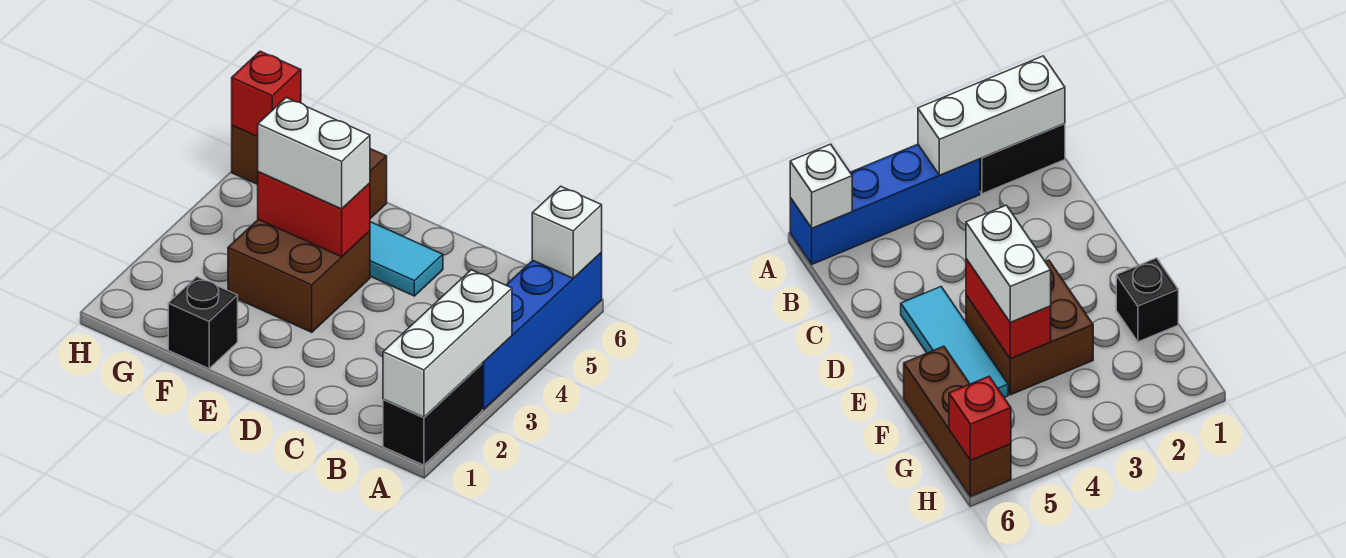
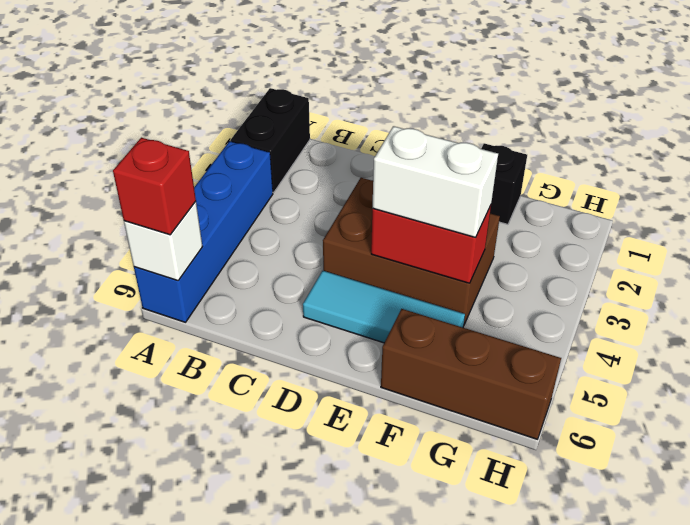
white 1x3 brick [383,270,512,417] -> none
brown 2x2 brick [228,220,370,332] -> brown 2x3 brick [323,178,500,324]
red 1x1 brick [232,51,301,137] -> red 1x1 brick moved to [113,138,196,235]

